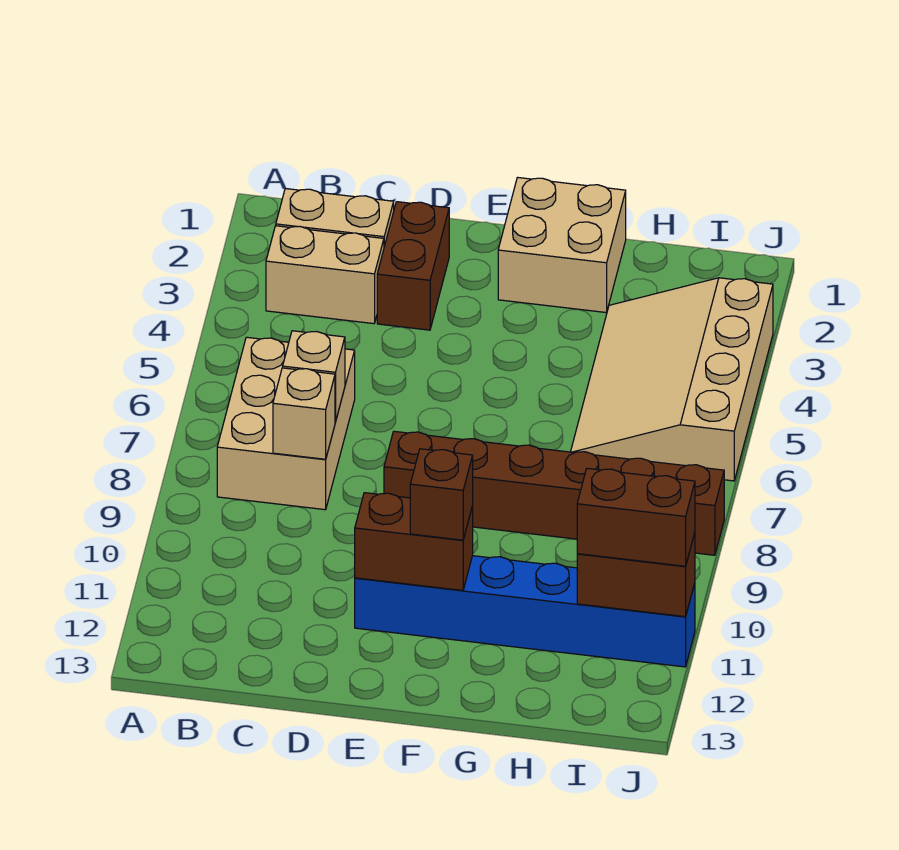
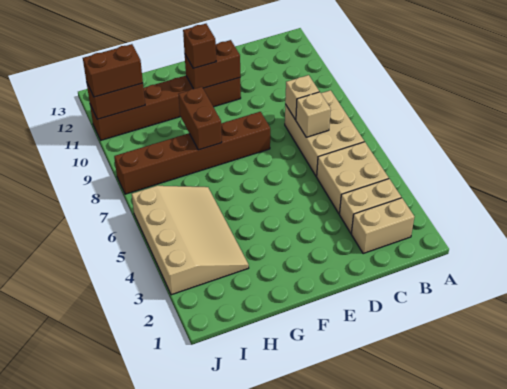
brown 1x2 brick [377,202,449,330] -> brown 1x2 brick moved to [179,87,222,150]
blue 1x6 brick [355,556,695,667] -> brown 1x6 brick [90,76,241,140]
tan 2x2 brick [498,177,626,313] -> tan 2x2 brick moved to [317,142,389,214]

